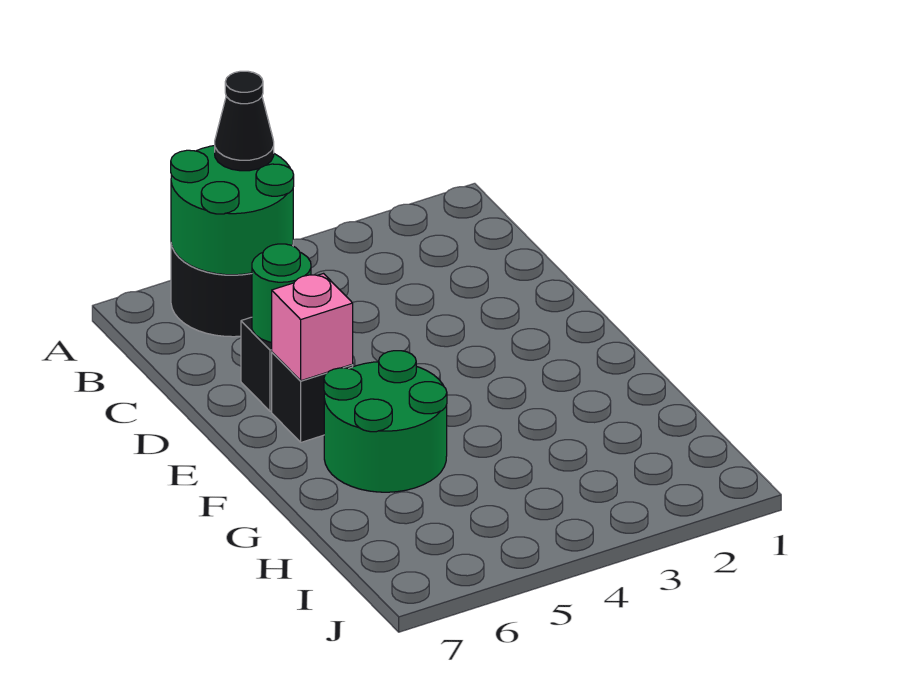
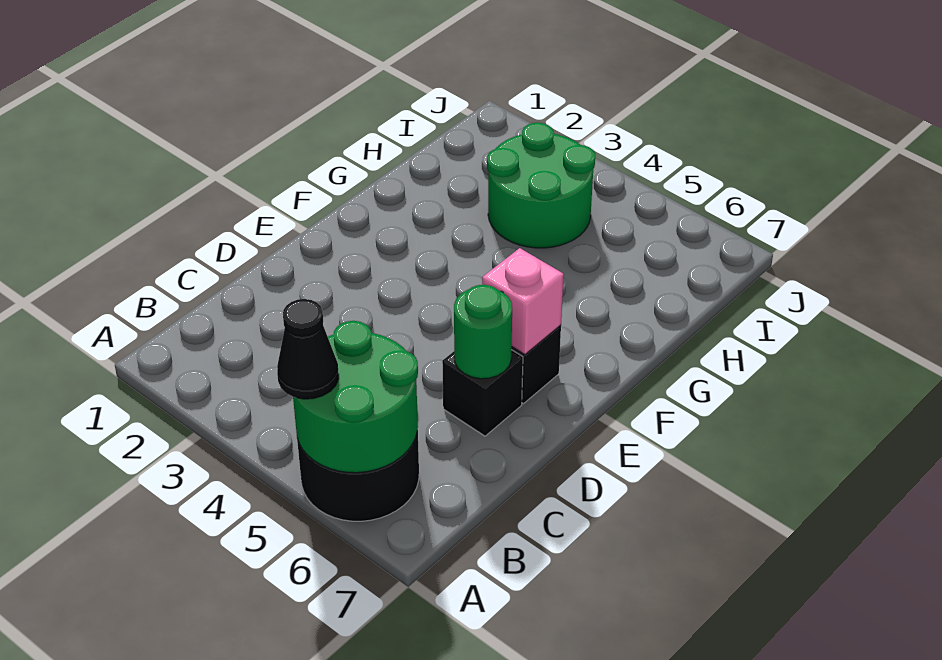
green 2x2 round brick [324,351,447,492] -> green 2x2 round brick moved to [487,123,595,248]

